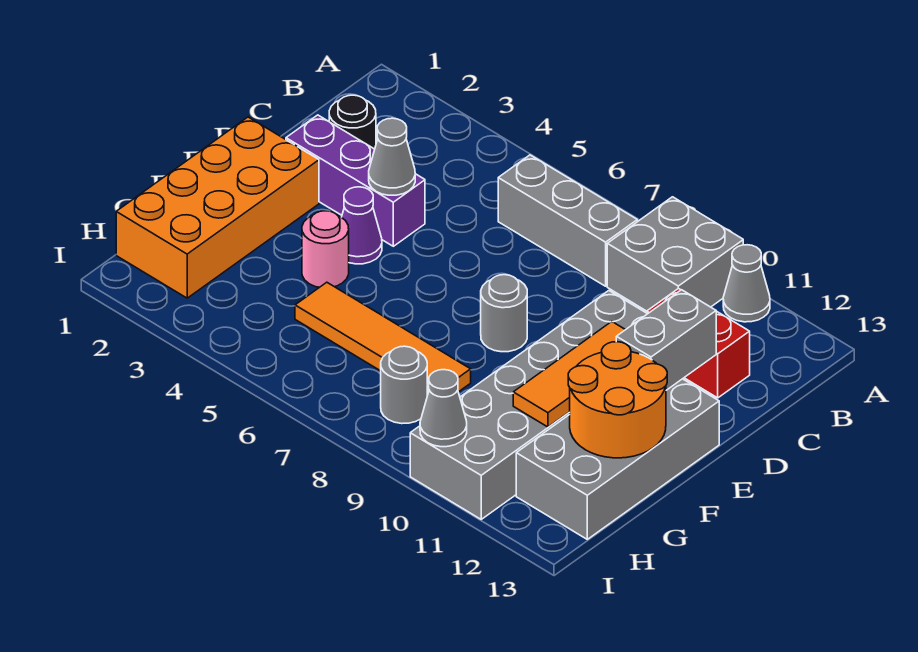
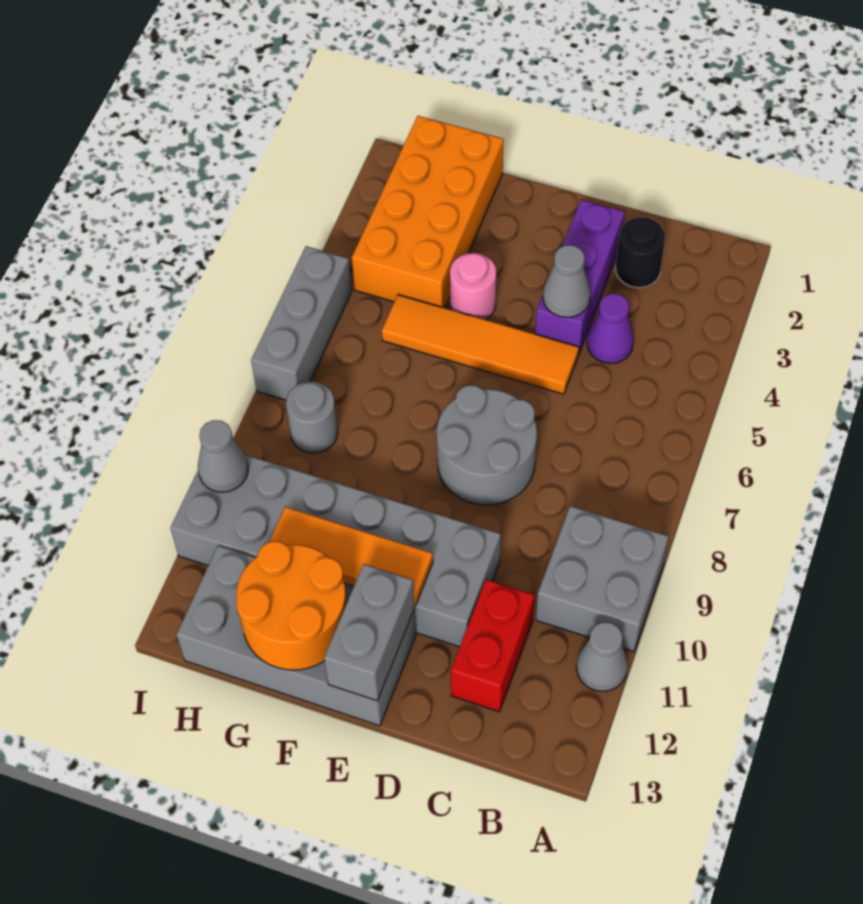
grey 1x3 brick [498,155,637,286] -> grey 1x3 brick moved to [251,246,352,400]
grey 1x2 brick [616,290,716,390] -> grey 1x2 brick turned to [324,564,415,701]
orange 2x4 brick [116,117,319,298] -> orange 2x4 brick turned to [352,116,504,308]
purple 1x1 cone [342,187,382,264] -> purple 1x1 cone moved to [587,294,634,363]
grey 1x1 round brick [481,275,527,352] -> grey 2x2 round brick [437,385,537,505]
orange 1x4 tile [295,282,471,395] -> orange 1x4 tile turned to [382,295,579,394]

